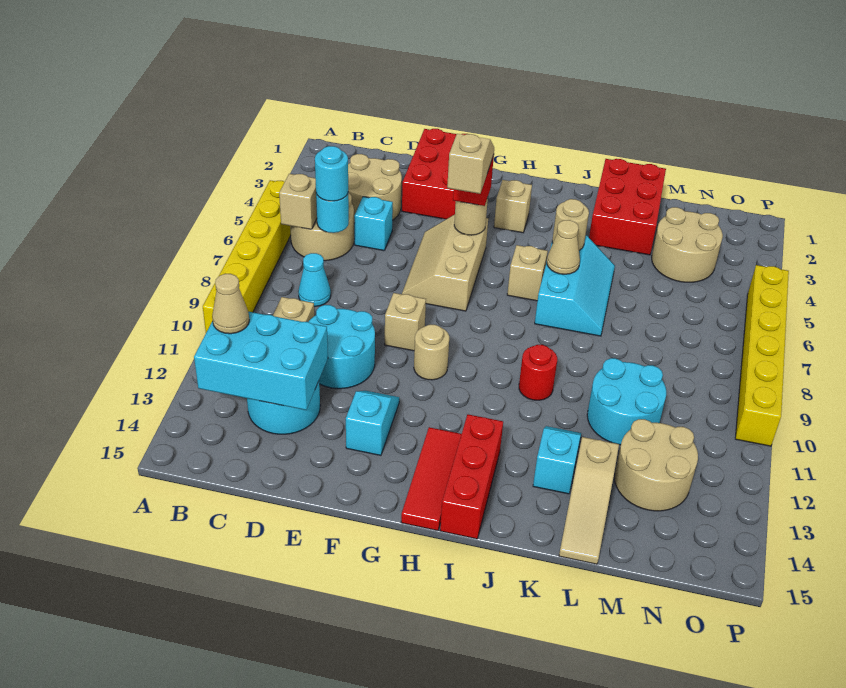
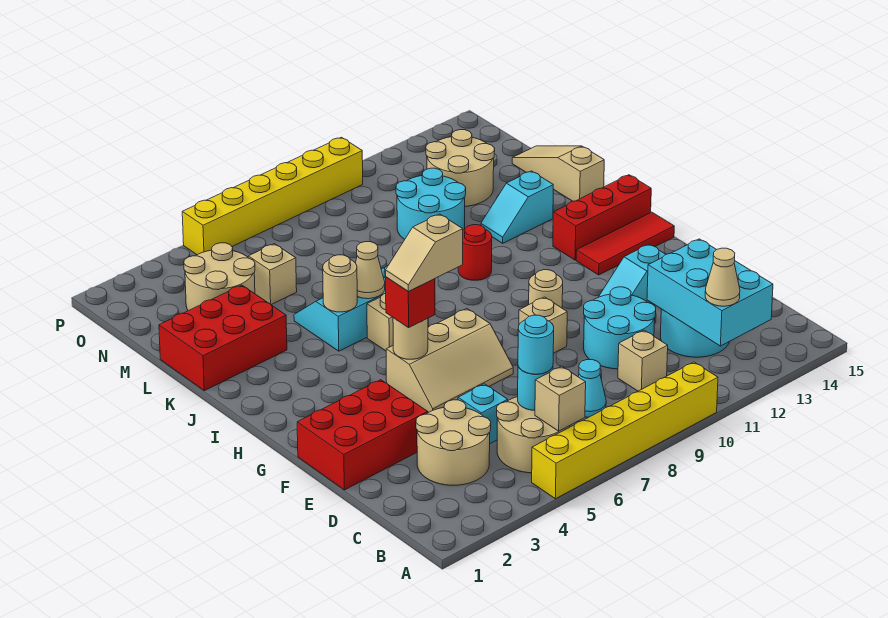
tan 1x1 brick [494,180,532,233] -> tan 1x1 brick moved to [248,244,297,305]
tan 1x3 slope [559,437,619,564] -> tan 1x3 slope turned to [512,146,604,201]

